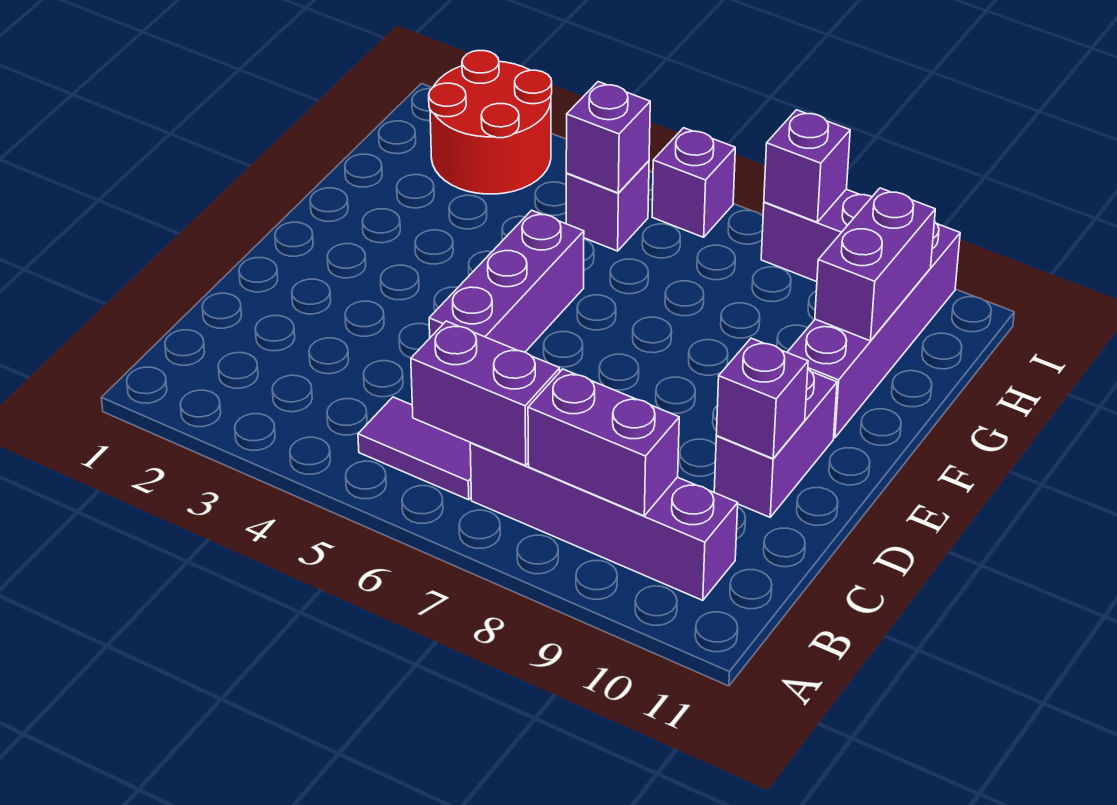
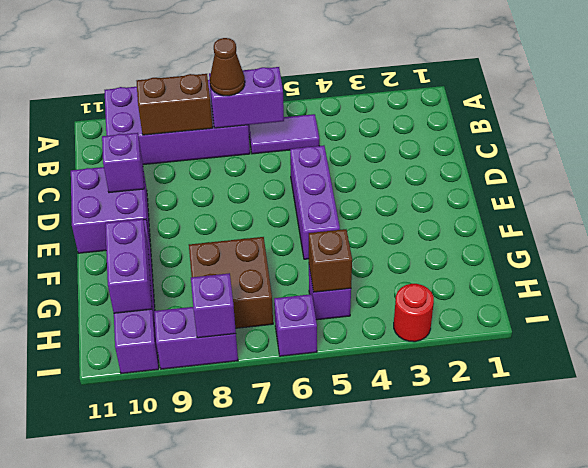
purple 1x4 brick [470,443,738,600] -> purple 2x4 brick [104,80,250,165]
none -> brown 1x1 cone [210,38,245,96]
purple 1x2 brick [528,369,679,516] -> brown 1x2 brick [137,74,213,135]
purple 1x2 brick [714,370,837,517] -> purple 2x2 brick [71,167,151,253]
none -> brown 2x2 brick [189,237,273,328]
red 2x2 round brick [429,50,552,194] -> red 1x1 round brick [394,284,434,342]
purple 1x1 brick [566,82,650,193] -> brown 1x1 brick [309,229,352,292]

